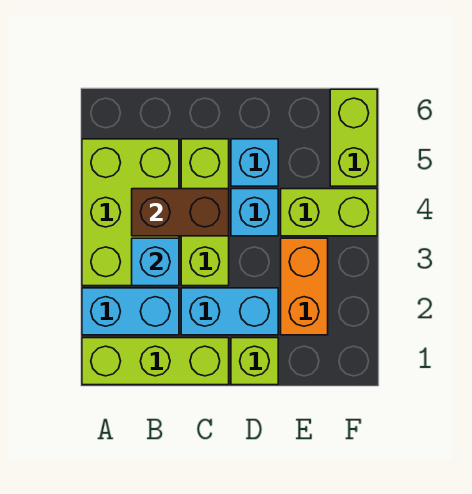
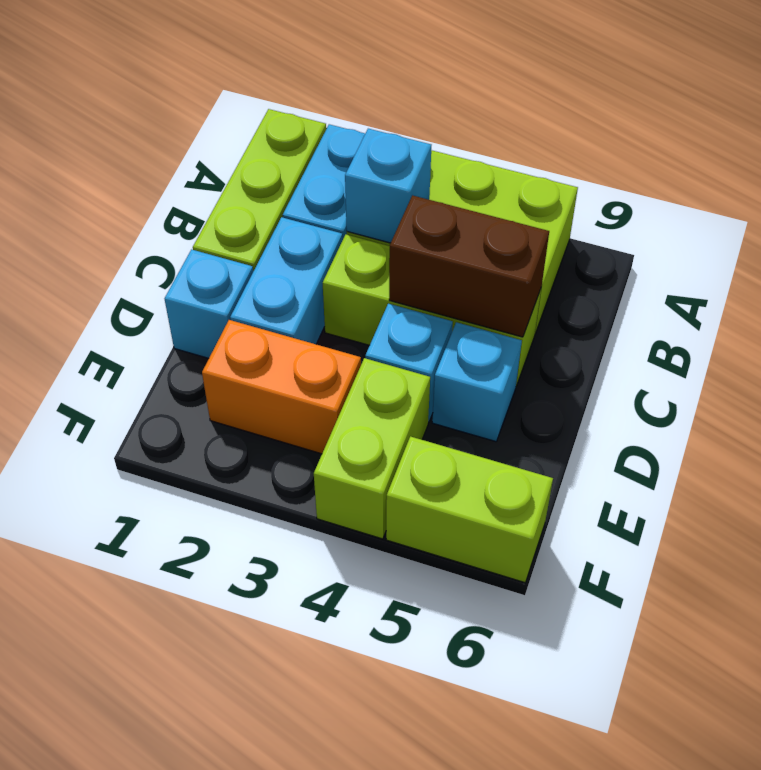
brown 1x2 brick [132,189,229,236] -> brown 1x2 brick turned to [389,195,549,337]
lime 1x1 brick [231,338,278,385] -> cyan 1x1 brick [165,250,253,358]

